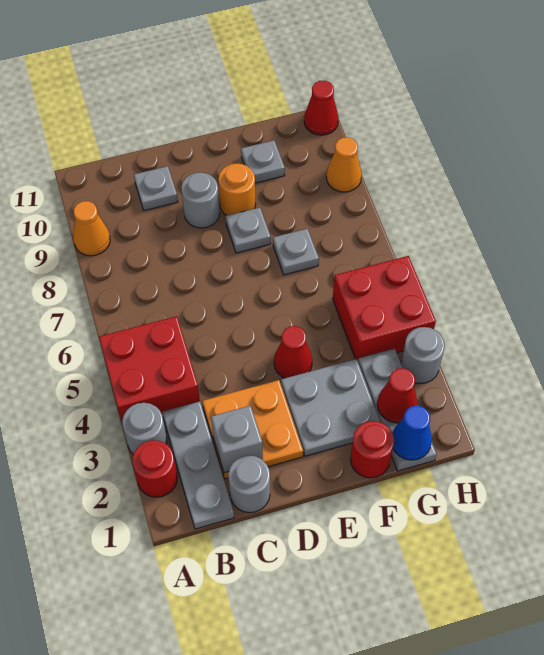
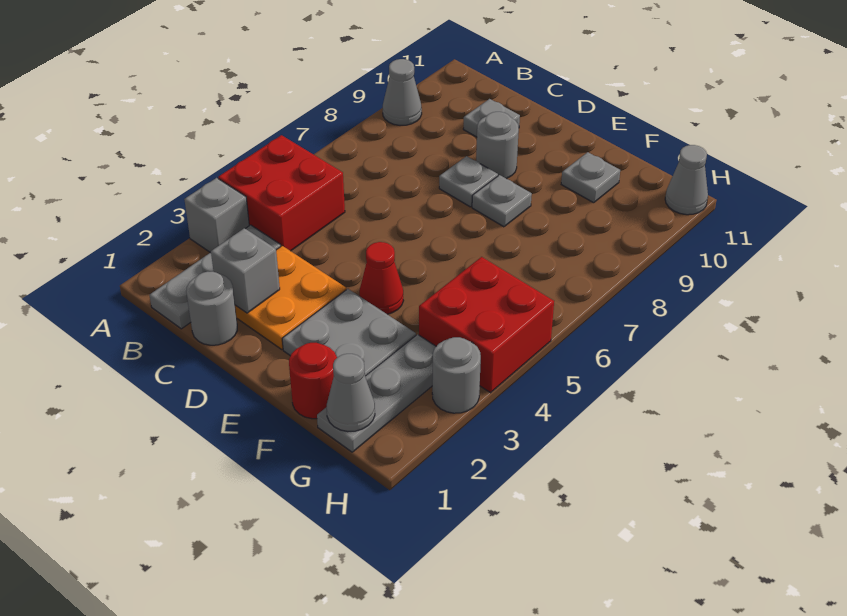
red 1x1 round brick [132,440,177,497] -> none
grey 1x1 round brick [122,403,167,454] -> grey 1x1 brick [184,178,249,253]
orange 1x1 cone [73,201,110,256] -> grey 1x1 cone [383,59,422,125]
orange 1x1 round brick [218,163,256,216] -> none
grey 1x1 plate [273,229,319,275] -> grey 1x1 plate moved to [439,156,498,207]
blue 1x1 cone [392,406,432,460] -> grey 1x1 cone [327,354,375,432]
red 1x1 cone [377,368,417,423] -> none
orange 1x1 cone [326,137,362,192] -> none
red 1x1 cone [304,81,339,135] -> grey 1x1 cone [665,145,708,215]

